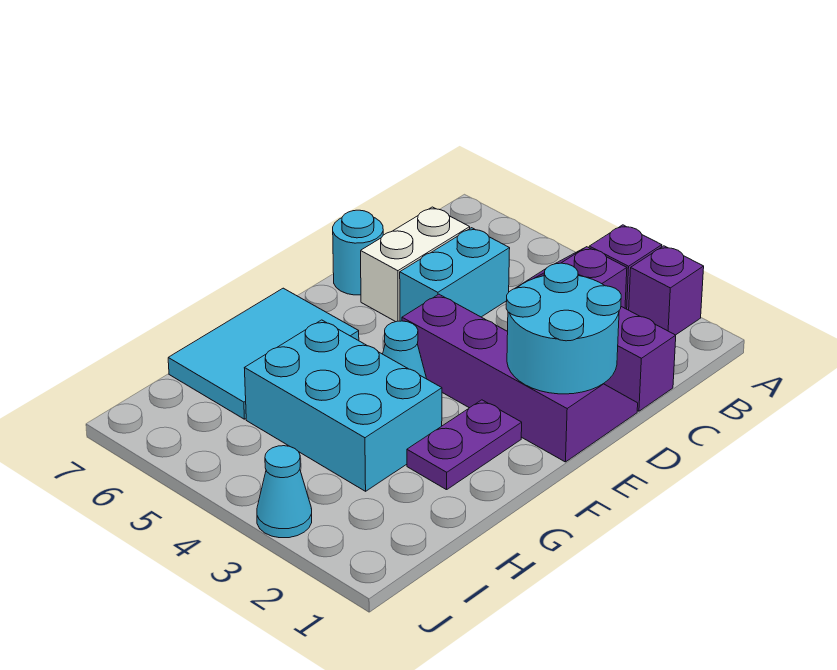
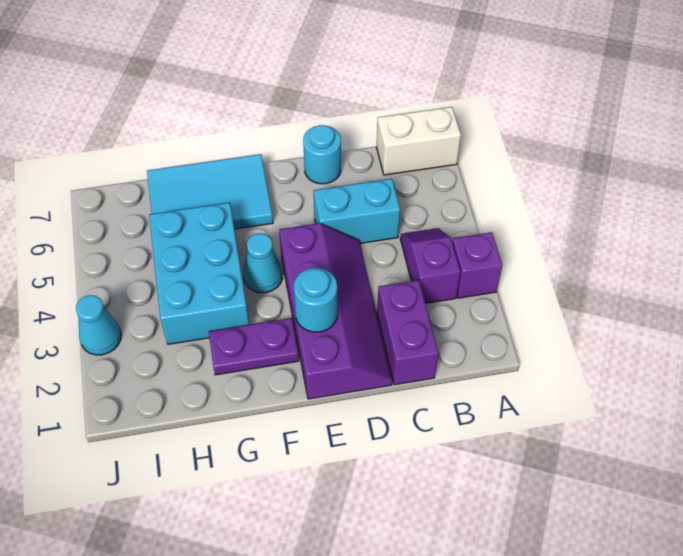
purple 1x1 brick [629,246,704,335] -> none
white 1x2 brick [361,207,470,322] -> white 1x2 brick moved to [376,107,461,175]
cyan 2x2 round brick [506,263,621,394] -> cyan 1x1 round brick [294,268,337,332]

